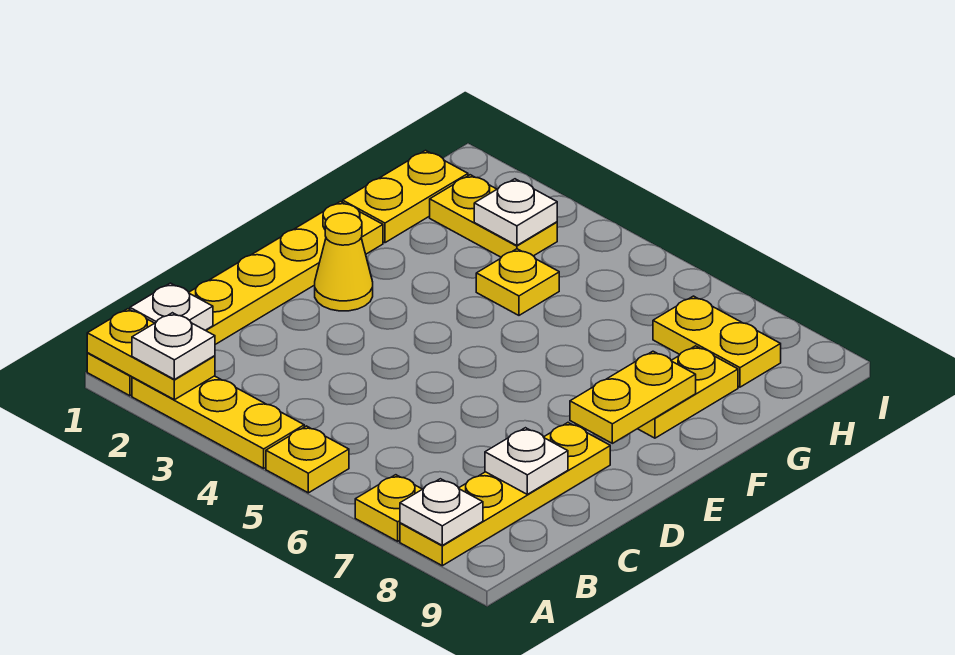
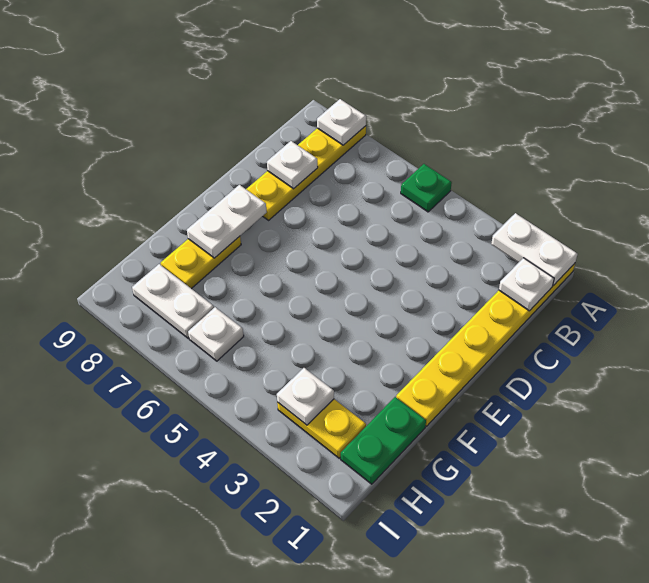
yellow 1x2 plate [87,309,215,400] -> white 1x2 plate [491,213,578,286]
yellow 1x3 plate [132,376,304,468] -> none
white 1x1 plate [132,313,215,379] -> white 1x1 plate moved to [188,307,244,361]
yellow 1x1 plate [266,426,349,493] -> green 1x1 plate [401,164,452,212]
yellow 1x1 plate [355,475,422,541] -> none
yellow 1x1 cone [315,213,373,311] -> none
yellow 1x2 plate [570,351,696,443] -> white 1x2 plate [187,185,267,258]
yellow 1x2 plate [343,150,468,243] -> green 1x2 plate [341,397,426,484]
yellow 1x1 plate [476,249,559,315] -> none
yellow 1x2 plate [653,296,781,387] -> white 1x2 plate [132,264,214,338]

